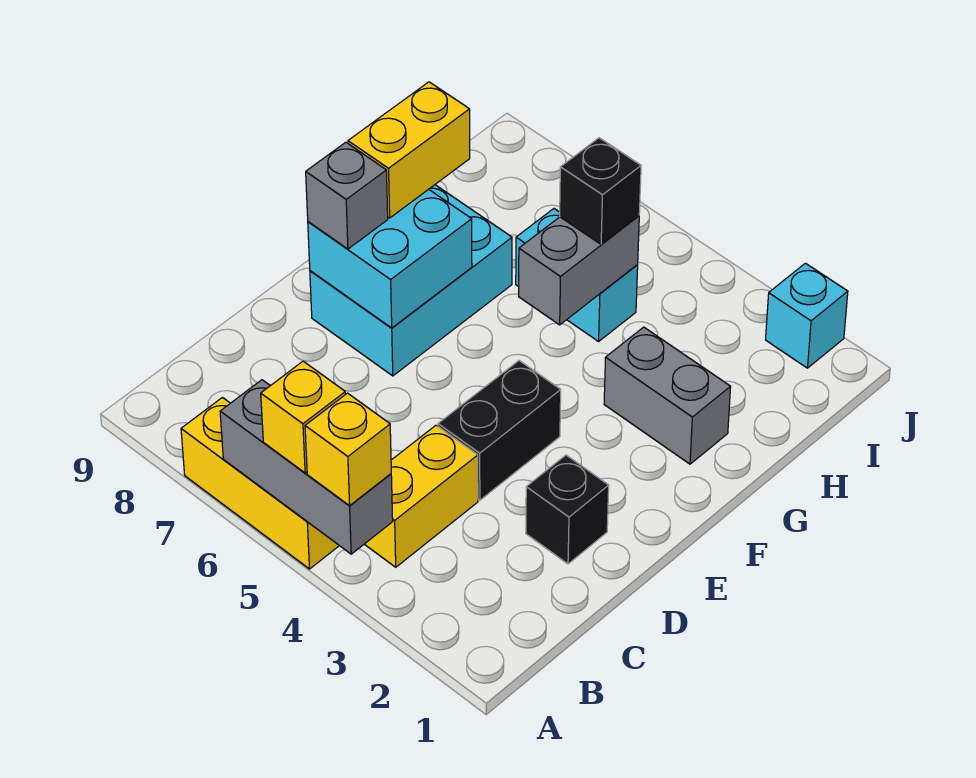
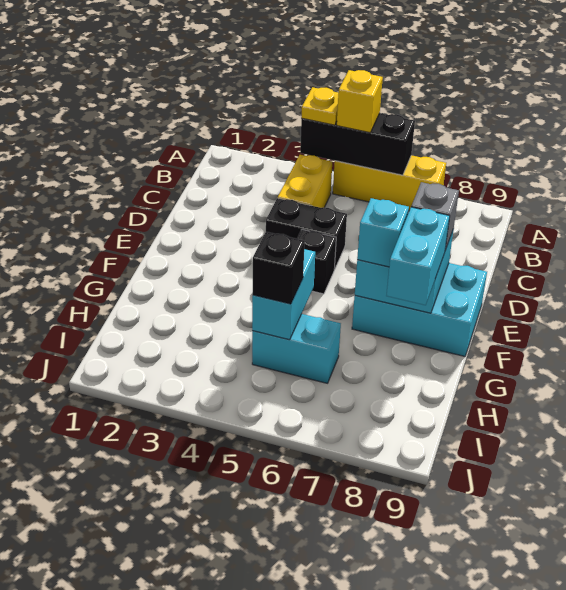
grey 1x3 brick [220,380,393,554] -> black 1x3 brick [300,113,415,175]
yellow 1x1 brick [305,393,391,506] -> yellow 1x1 plate [301,87,338,125]
black 1x1 brick [526,455,609,564] -> black 1x1 brick moved to [297,229,336,294]
black 1x2 brick [438,361,561,500] -> black 1x2 brick turned to [266,198,347,269]
cyan 2x3 brick [310,185,512,376] -> cyan 2x3 brick turned to [352,263,487,356]
yellow 1x2 brick [348,82,470,218] -> cyan 1x2 brick [387,207,450,305]
grey 1x2 brick [604,327,731,464] -> none
grey 1x2 brick [519,216,639,325] -> cyan 1x2 brick [252,249,315,340]
cyan 1x1 brick [766,263,848,368] -> cyan 1x1 brick moved to [357,198,409,267]

